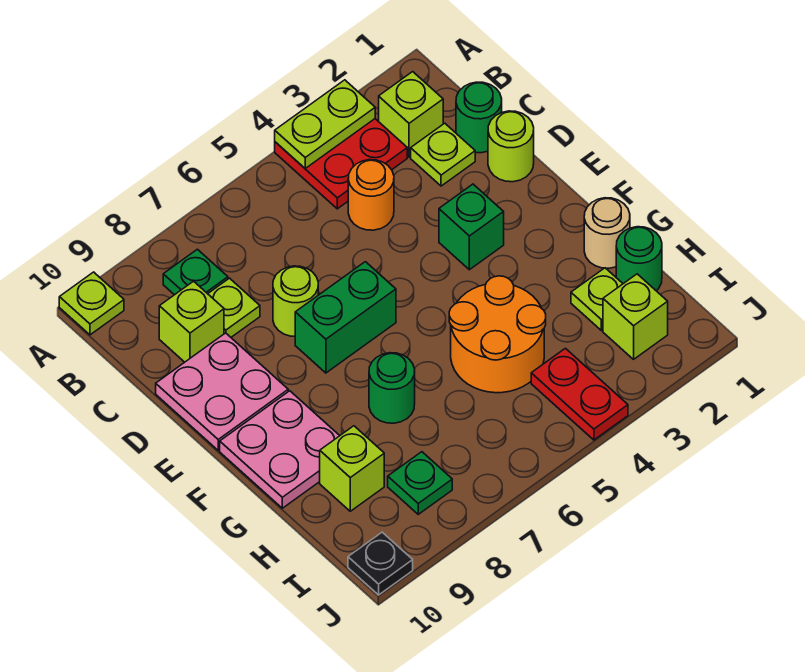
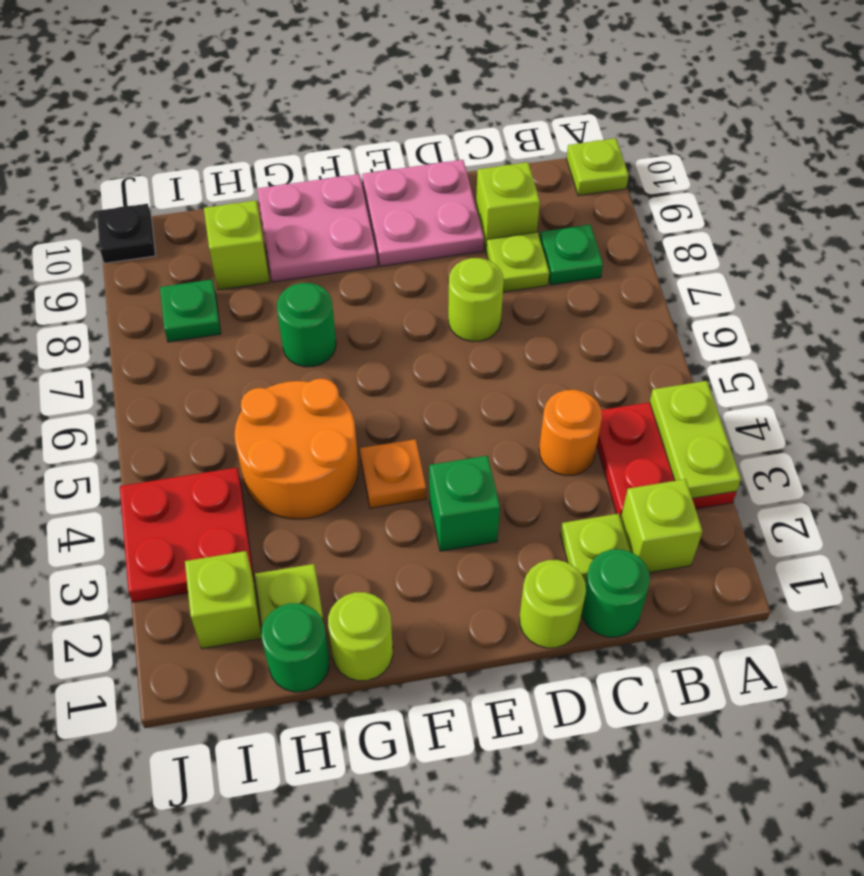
green 1x2 brick [295,262,396,373] -> none
none -> orange 1x1 plate [360,439,426,508]
tan 1x1 round brick [584,198,630,268] -> lime 1x1 round brick [328,592,393,681]
red 1x2 plate [531,348,628,440] -> red 2x2 plate [120,467,254,602]

